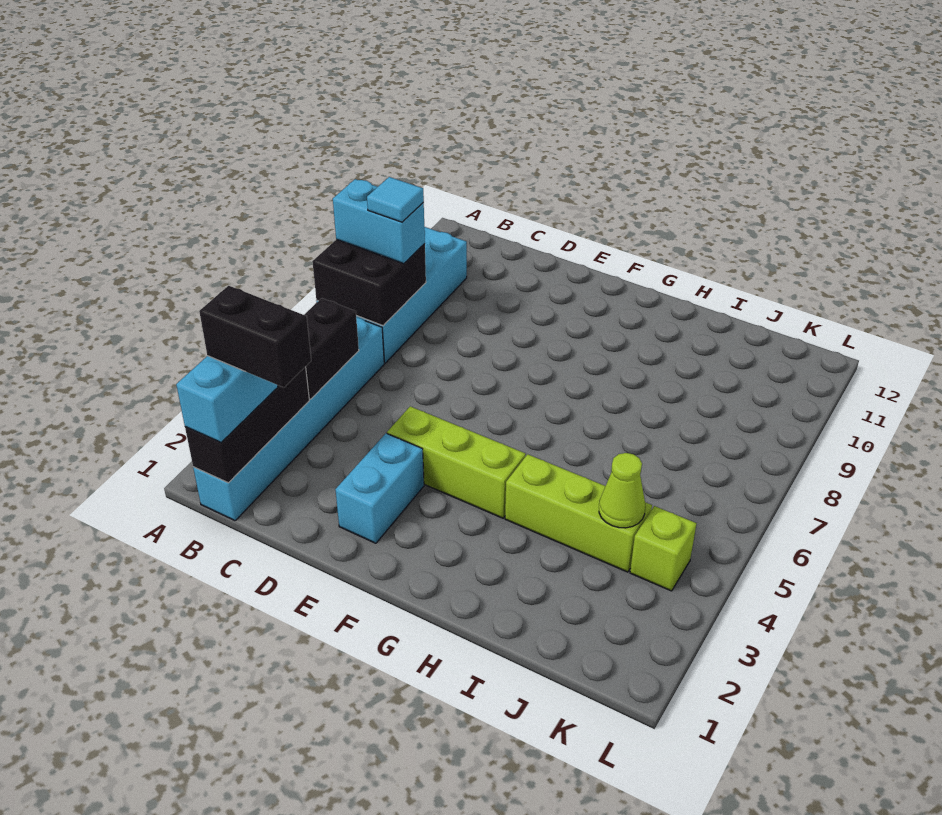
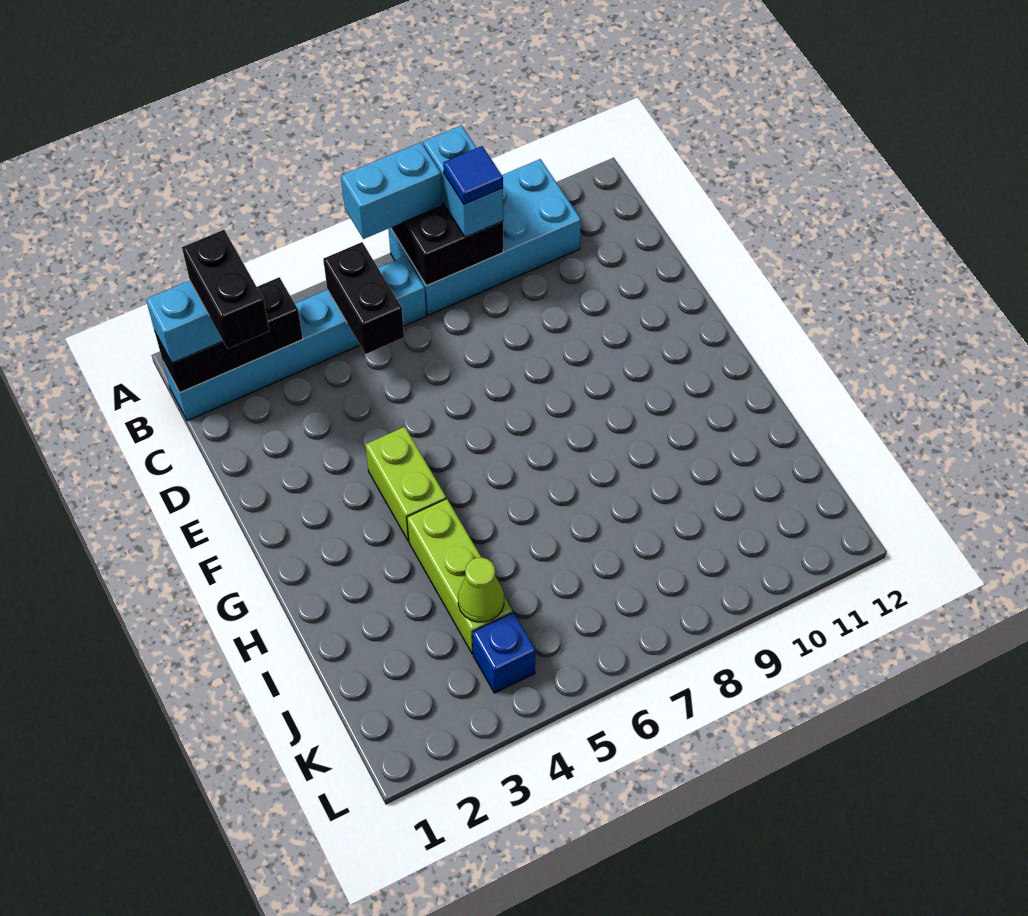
black 1x2 brick [304,298,359,399] -> black 1x2 brick turned to [323,242,404,354]
cyan 1x1 tile [367,177,424,222] -> blue 1x1 tile [443,146,503,204]
cyan 1x2 brick [335,433,424,543] -> cyan 1x2 brick moved to [341,142,442,239]
lime 1x3 brick [387,406,526,518] -> lime 1x2 brick [365,427,446,541]
lime 1x1 brick [630,506,697,591] -> blue 1x1 brick [472,612,535,693]

